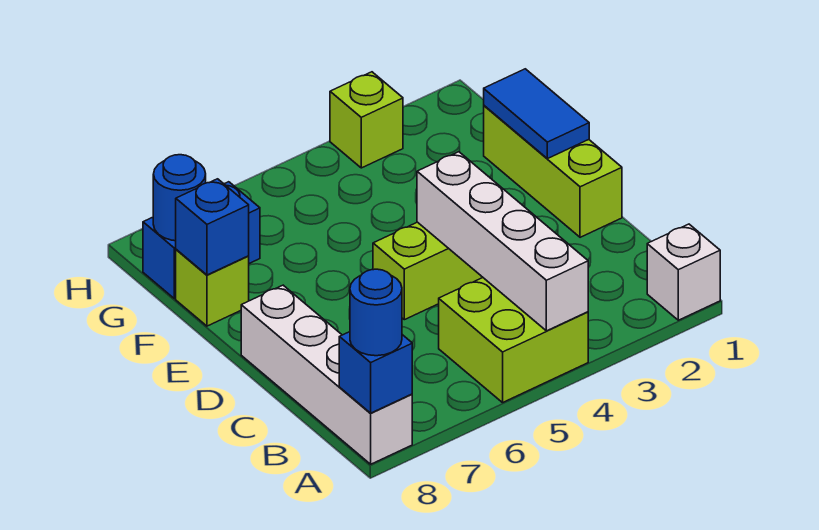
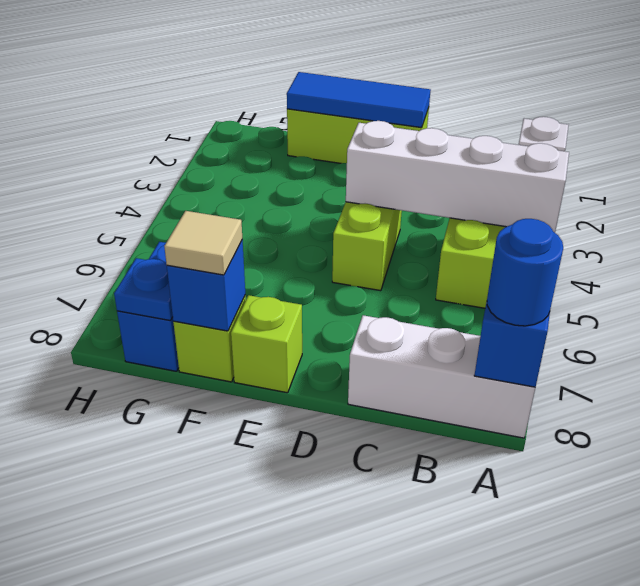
white 1x4 brick [241,285,412,464] -> white 1x3 brick [348,315,535,438]
blue 1x2 tile [484,69,589,159] -> blue 1x3 tile [287,72,431,128]
none -> tan 1x1 tile [164,211,242,275]
blue 1x1 round brick [153,155,206,241] -> blue 1x1 plate [114,258,173,320]
lime 1x1 brick [330,72,403,168] -> lime 1x1 brick moved to [231,295,302,393]

